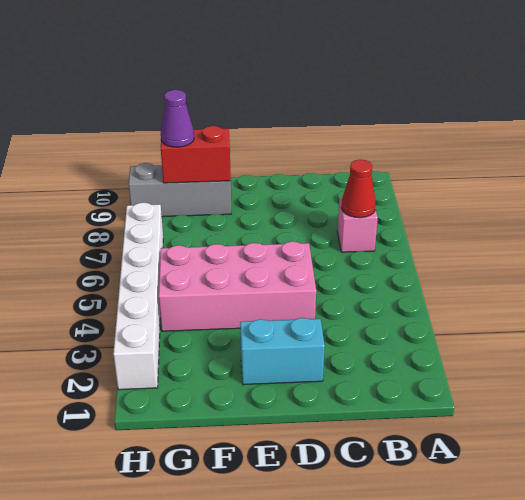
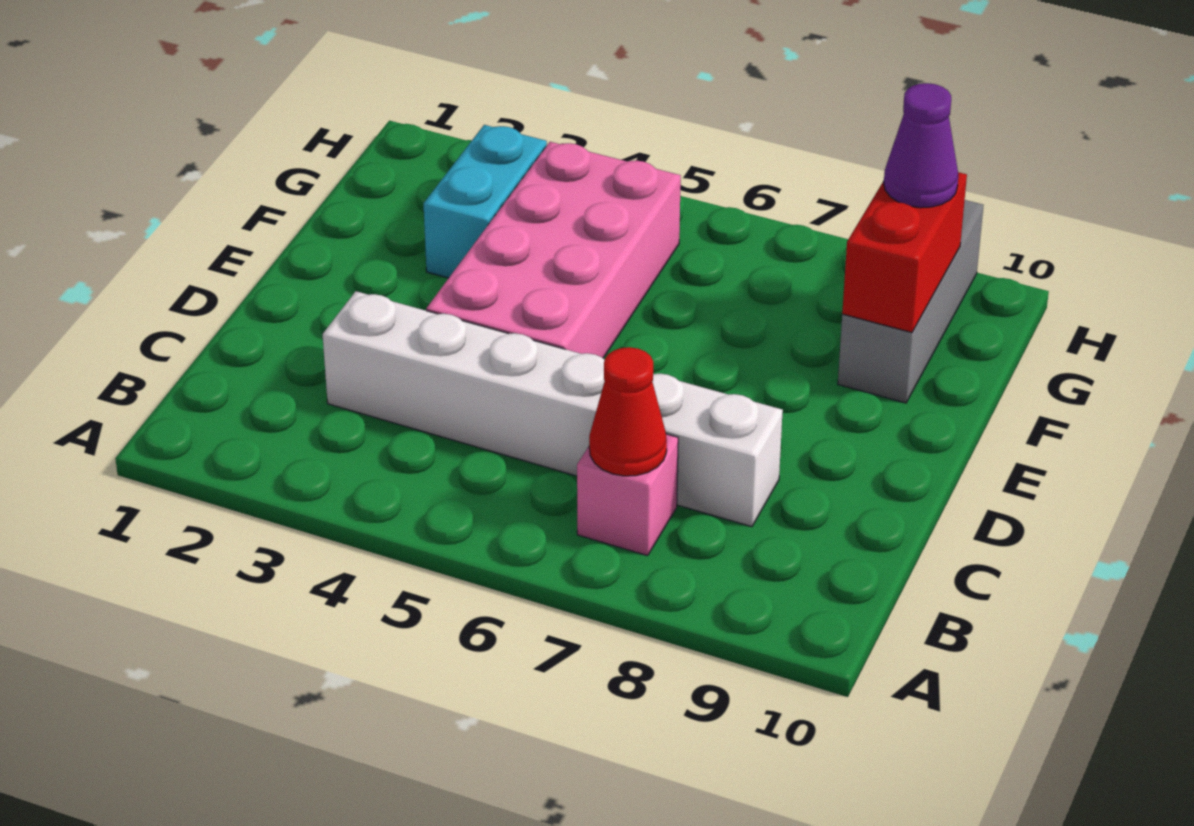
cyan 1x2 brick [240,318,325,385] -> cyan 1x2 brick moved to [423,125,547,278]
white 1x6 brick [113,203,163,390] -> white 1x6 brick moved to [323,291,783,527]

